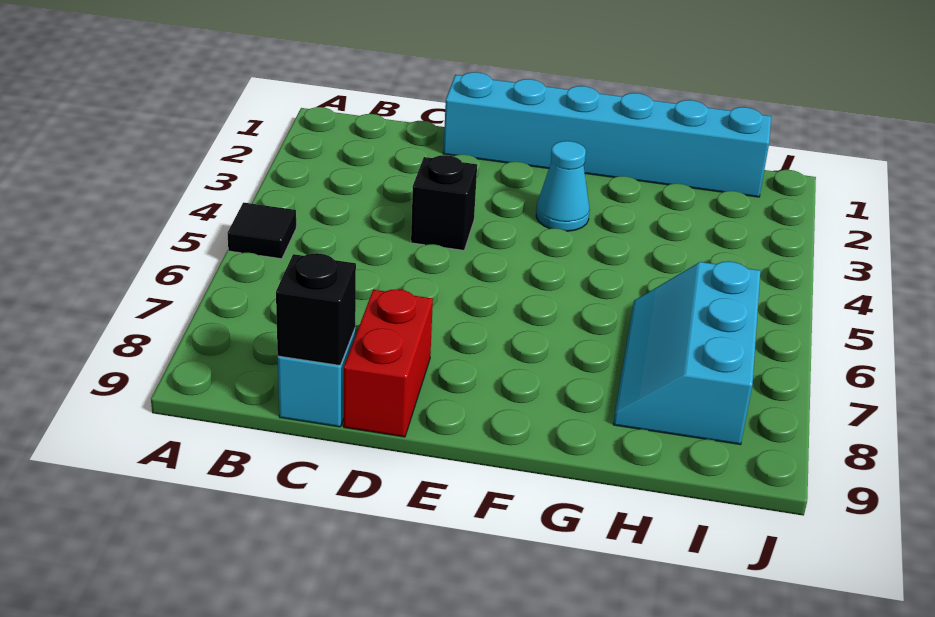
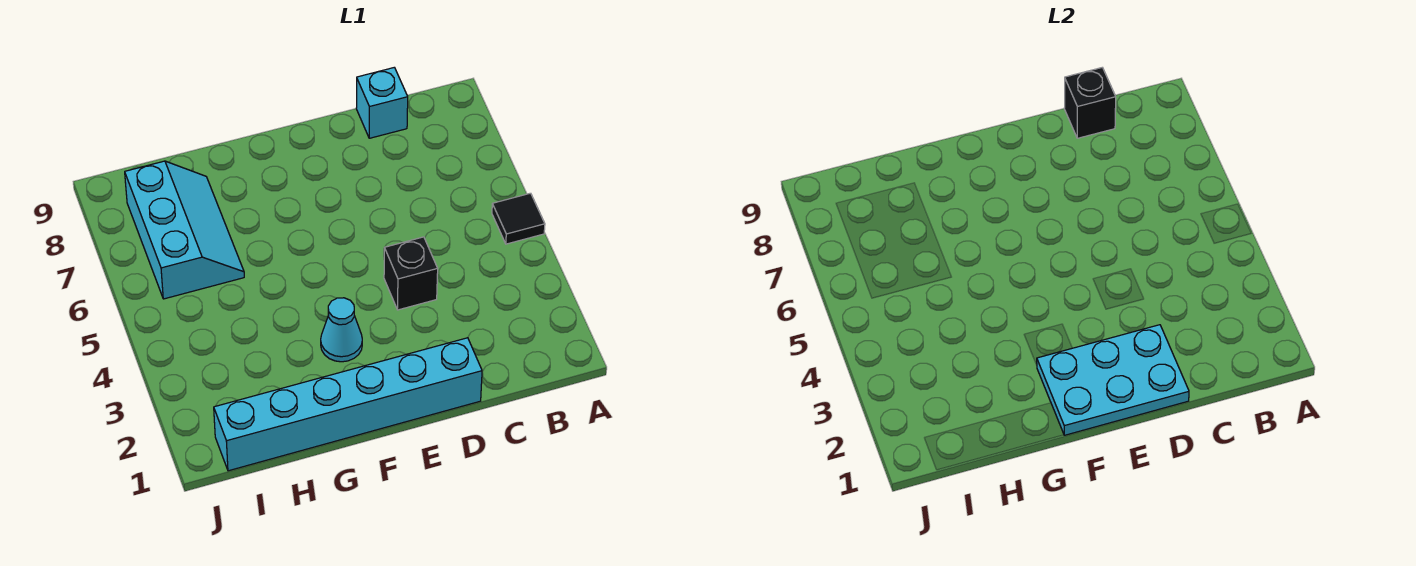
none -> cyan 2x3 plate [1037,325,1189,435]
red 1x2 brick [344,289,433,437] -> none

